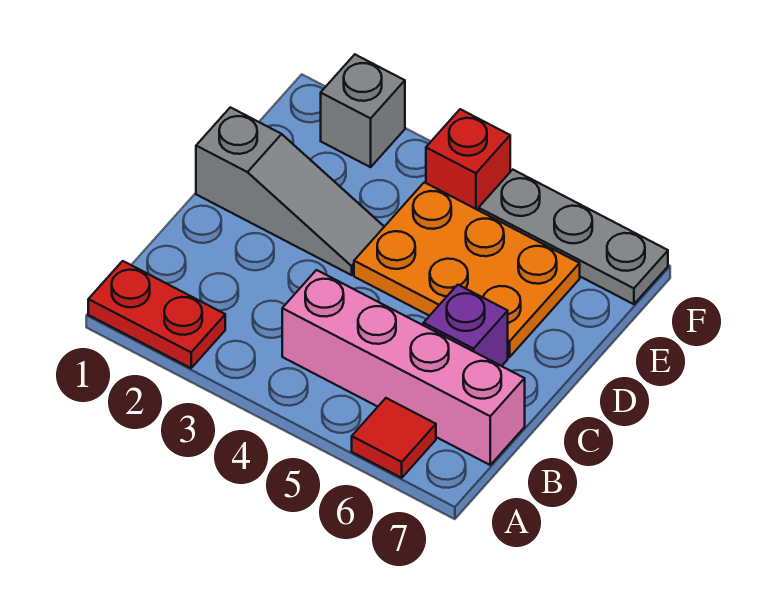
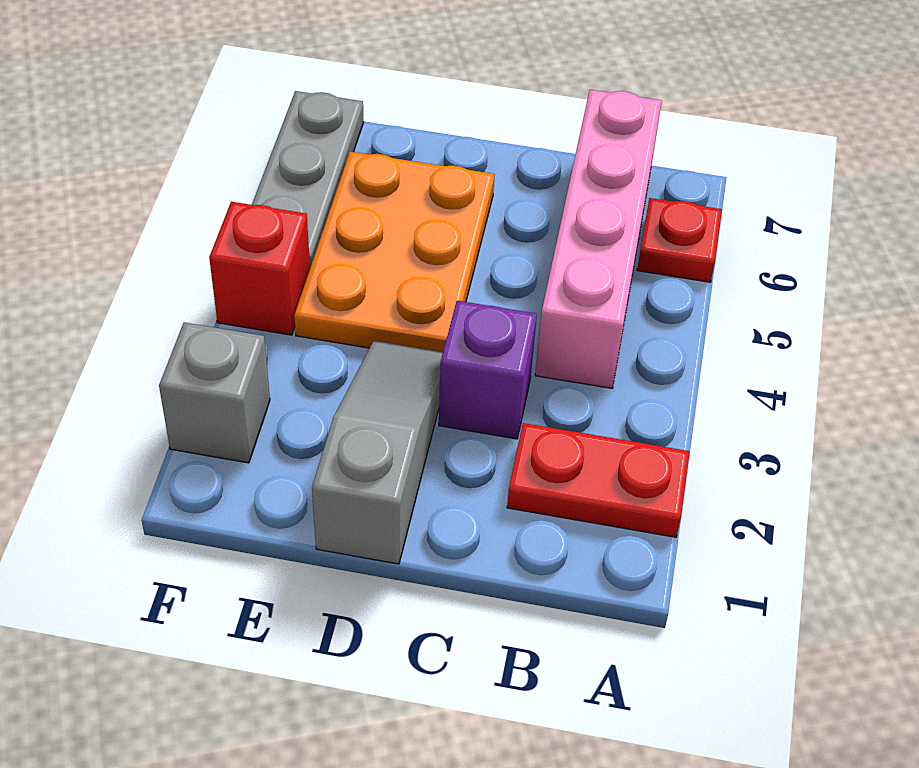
red 1x2 plate [88,261,225,368] -> red 1x2 plate turned to [507,423,690,537]
red 1x1 tile [352,398,436,478] -> red 1x1 plate [637,198,722,282]
purple 1x1 brick [423,285,508,366] -> purple 1x1 brick moved to [439,301,537,439]

